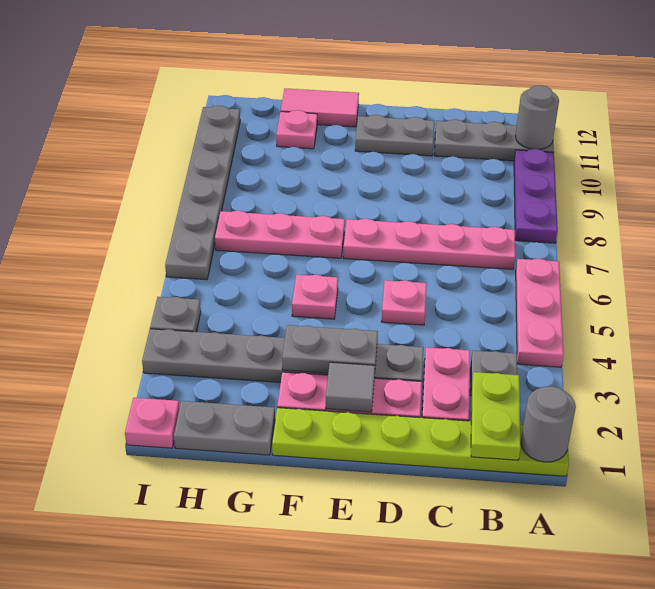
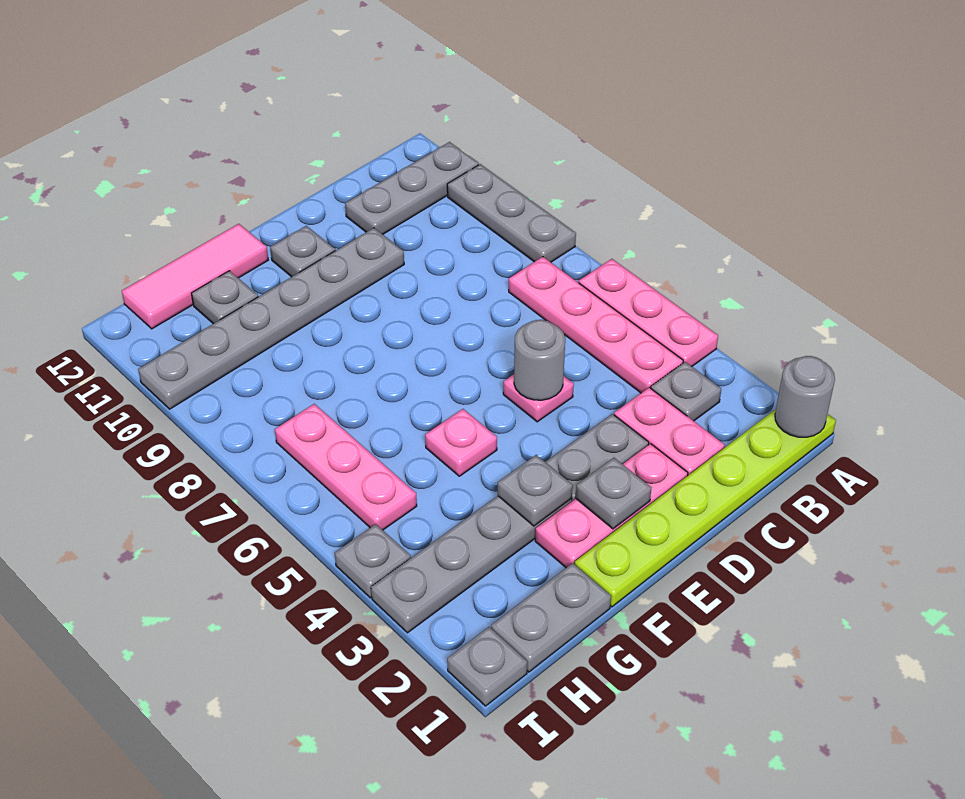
purple 1x3 plate [514,149,558,243] -> grey 1x3 plate [447,164,576,262]
grey 1x1 round brick [515,85,559,149] -> grey 1x1 round brick moved to [514,320,565,400]
lime 1x2 plate [471,372,521,460] -> none
pink 1x4 plate [343,219,515,269] -> pink 1x4 plate turned to [509,257,683,393]
grey 1x2 plate [355,115,434,156] -> grey 1x1 plate [270,226,335,277]
grey 1x1 tile [326,362,375,412] -> grey 1x1 plate [576,458,651,529]
grey 1x2 plate [282,325,378,373] -> grey 1x1 plate [498,455,573,526]
pink 1x3 plate [215,211,345,258] -> pink 1x3 plate turned to [275,404,417,530]
pink 1x2 tile [281,88,359,127] -> pink 1x3 tile [122,224,268,329]
pink 1x1 plate [276,110,317,149] -> grey 1x1 plate [191,271,258,324]
pink 1x1 plate [125,398,179,448] -> grey 1x1 plate [447,627,527,706]
grey 1x6 plate [165,106,240,280] -> grey 1x6 plate turned to [138,228,404,409]

